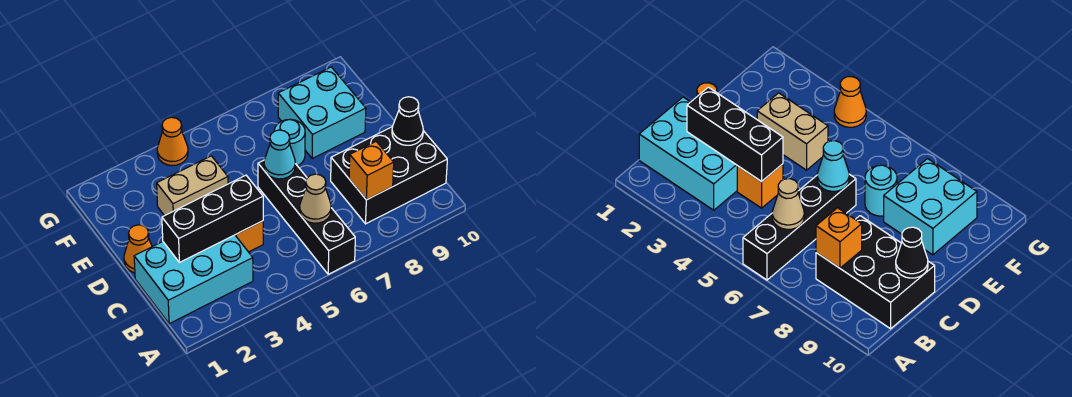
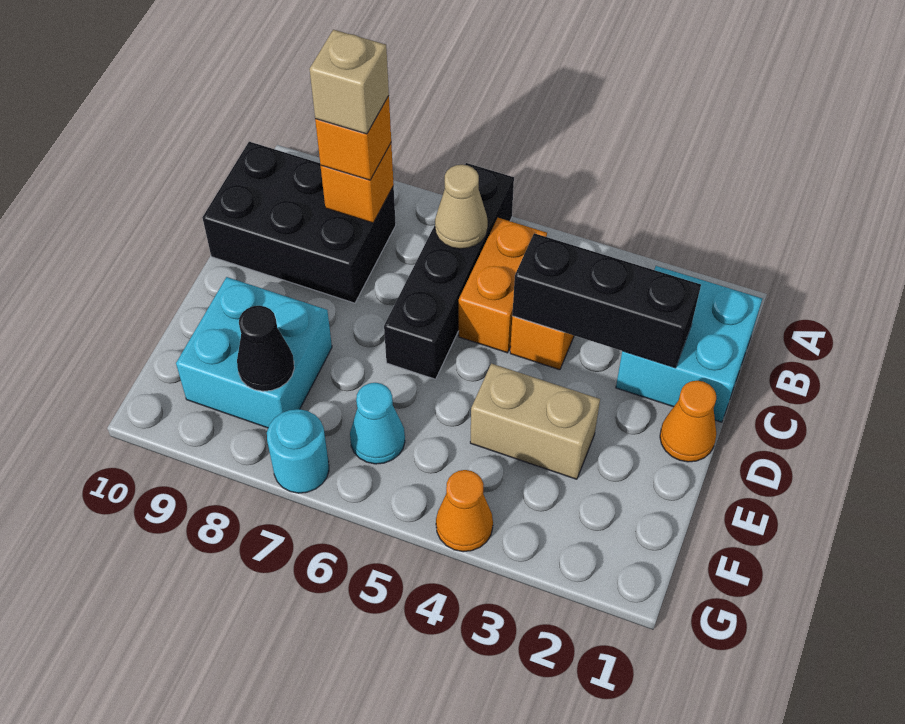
cyan 2x3 brick [134,235,253,324] -> cyan 2x2 brick [616,266,762,422]
none -> orange 1x2 brick [459,218,547,353]
none -> orange 1x1 brick [315,96,391,180]
none -> tan 1x1 brick [310,30,389,134]
black 1x1 cone [392,97,423,145] -> black 1x1 cone moved to [237,306,294,391]
cyan 1x1 cone [264,130,295,179] -> cyan 1x1 cone moved to [350,383,405,464]
cyan 1x1 round brick [274,119,305,166] -> cyan 1x1 round brick moved to [267,409,329,493]

